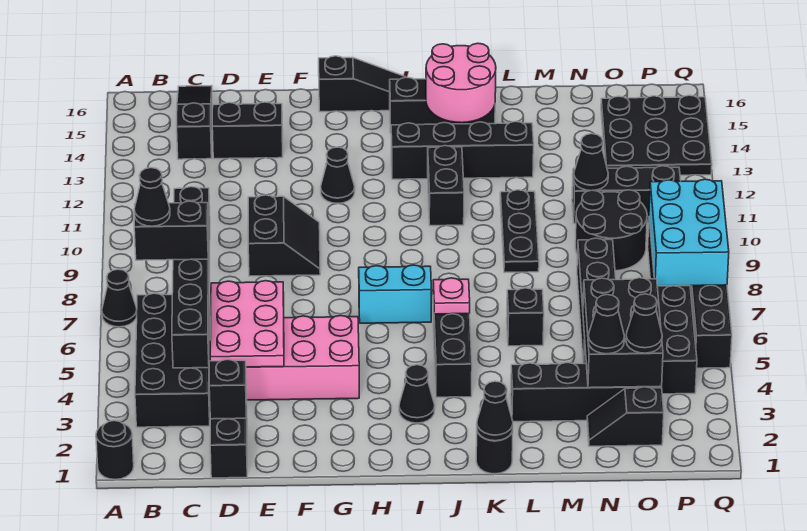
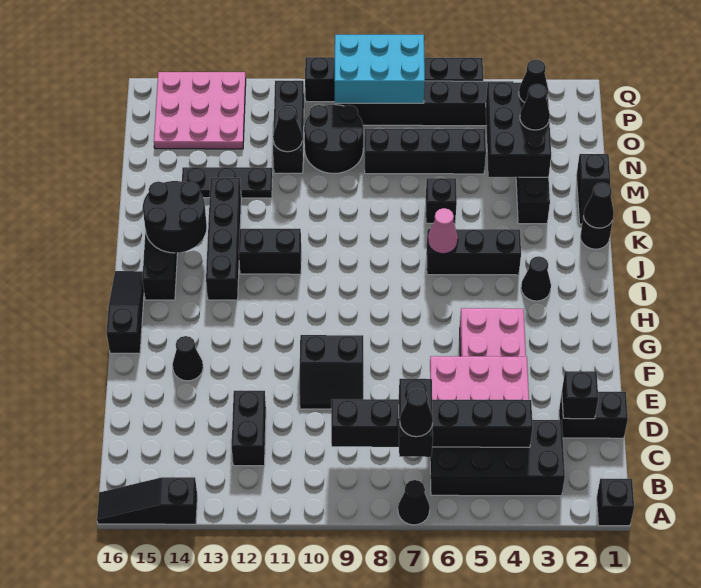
black 1x1 round brick [96,421,134,480] -> black 1x1 brick [597,479,634,526]
black 1x3 slope [177,86,212,159] -> black 1x3 slope moved to [97,477,197,524]
black 1x2 brick [212,102,283,159] -> black 1x2 brick moved to [232,391,266,466]
black 2x2 slope [248,195,320,276] -> black 2x2 slope turned to [300,335,363,409]
black 1x1 cone [321,147,355,203] -> black 1x1 cone moved to [172,336,203,381]
cyan 1x2 brick [359,265,432,323] -> none
pink 1x1 plate [433,278,470,314] -> pink 1x1 cone [428,208,458,254]
pink 2x2 round brick [426,43,496,123] -> black 2x2 round brick [143,181,207,253]
black 1x3 plate [500,190,539,273] -> black 1x3 plate moved to [182,167,273,198]
black 1x2 slope [587,387,664,446] -> black 1x2 slope moved to [576,154,610,224]
black 2x3 brick [583,278,663,388] -> black 2x3 brick turned to [486,82,551,177]
black 3x3 plate [601,95,712,175] -> pink 3x3 plate [154,72,246,149]

